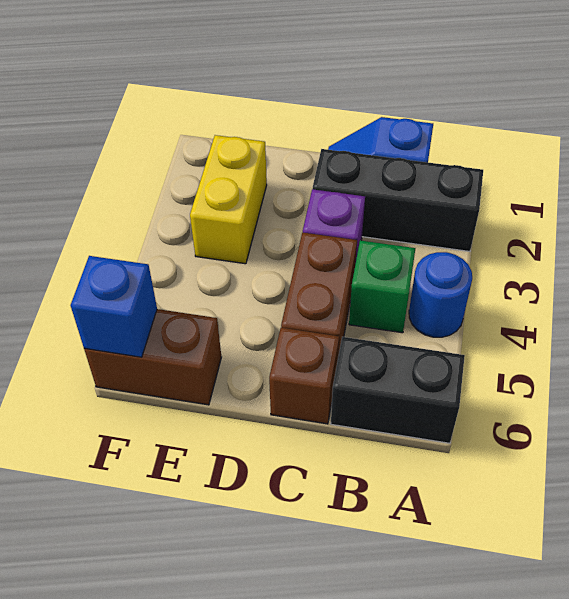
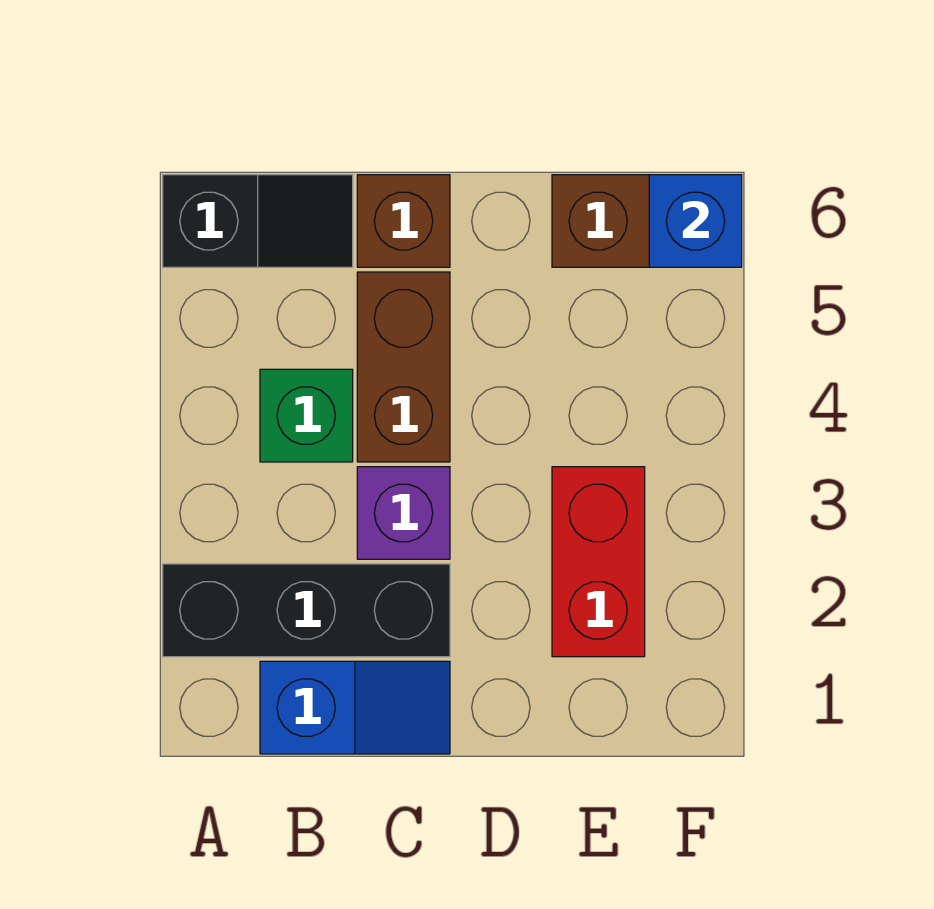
blue 1x1 round brick [409,252,472,337] -> none
black 1x2 brick [331,337,465,443] -> black 1x2 slope [163,175,353,267]
yellow 1x2 brick [190,135,267,264] -> red 1x2 brick [552,467,645,657]

